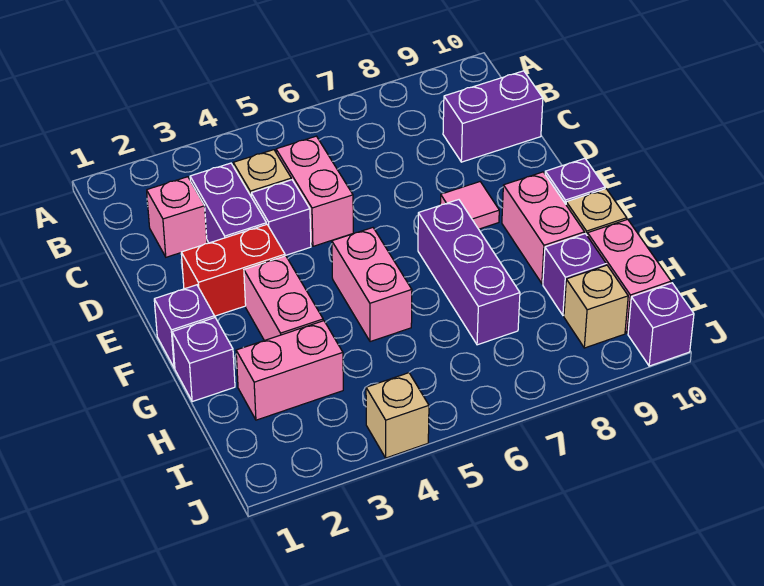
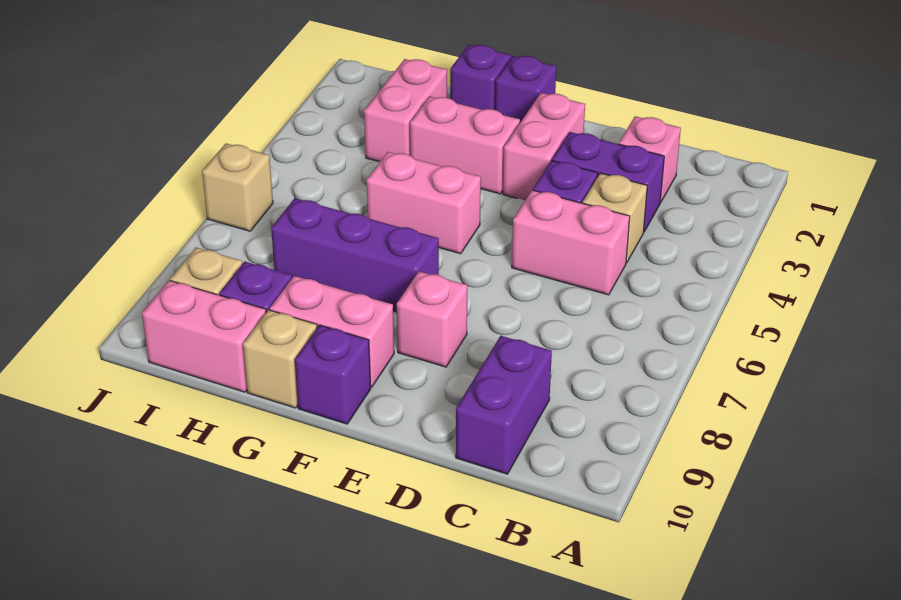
red 1x2 brick [181,224,285,316] -> pink 1x2 brick [503,93,585,200]
pink 1x1 tile [440,182,499,229] -> pink 1x1 brick [397,272,467,367]
tan 1x1 brick [366,373,429,458] -> tan 1x1 brick moved to [202,143,273,231]
purple 1x1 brick [628,283,694,366] -> none

